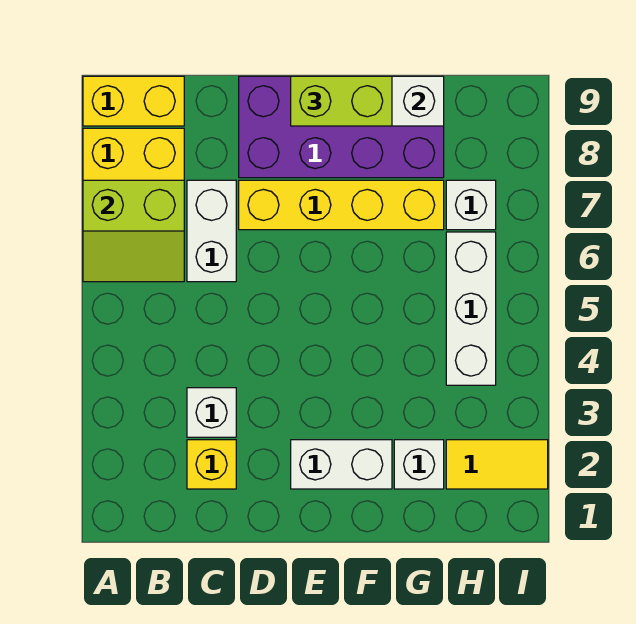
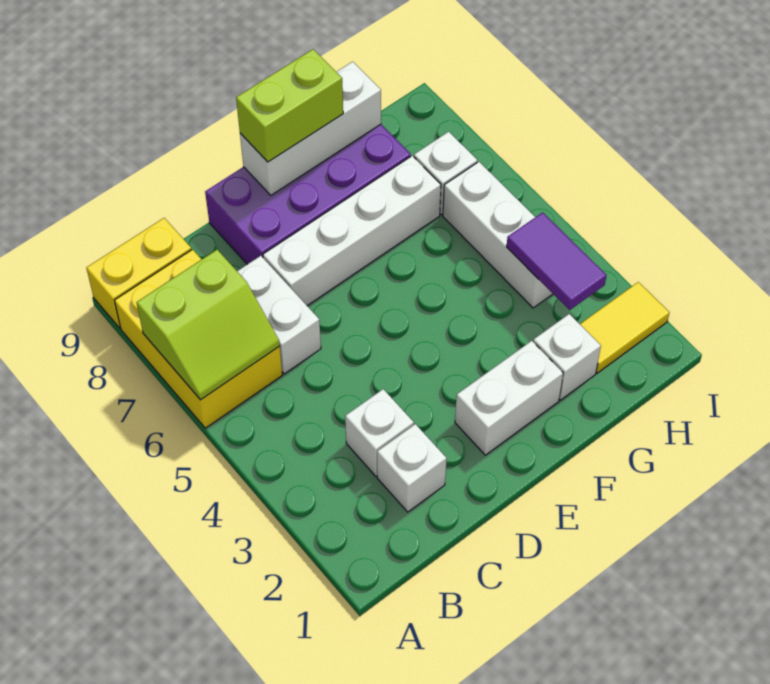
yellow 1x1 brick [187,440,236,489] -> white 1x1 brick [377,424,447,512]
yellow 1x4 brick [239,180,444,230] -> white 1x4 brick [263,156,441,306]
none -> purple 1x2 tile [507,212,606,310]

